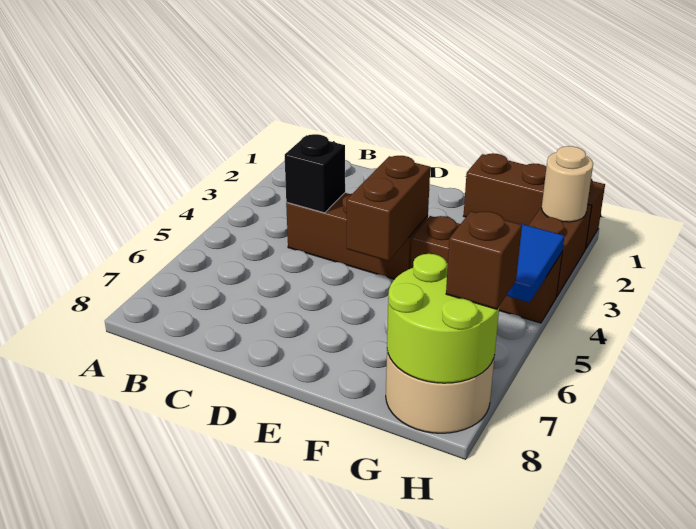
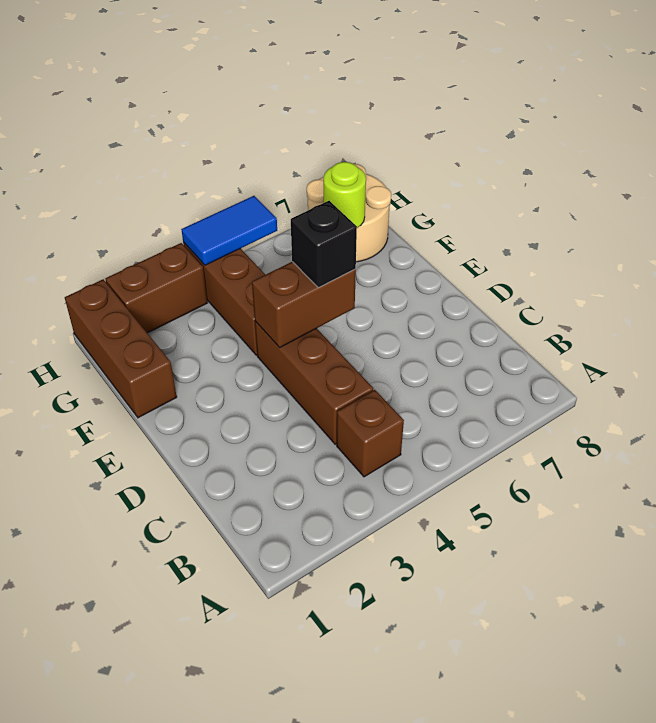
black 1x1 brick [285,134,345,213] -> black 1x1 brick moved to [291,201,357,288]
lime 2x2 round brick [387,254,499,383] -> lime 1x1 round brick [324,162,366,228]
tan 1x1 round brick [542,146,593,222] -> none
brown 1x1 brick [446,211,522,309] -> brown 1x1 brick moved to [337,390,404,477]

